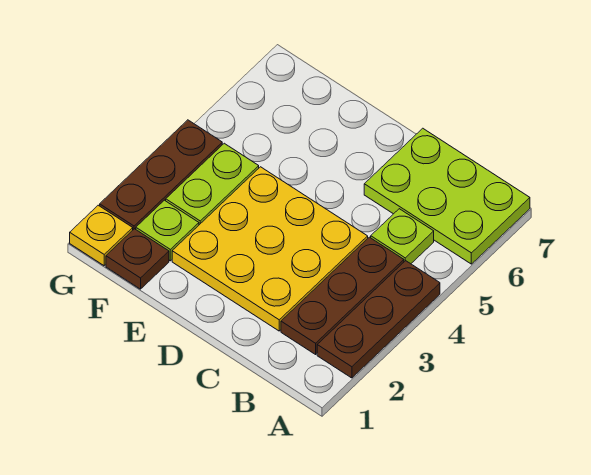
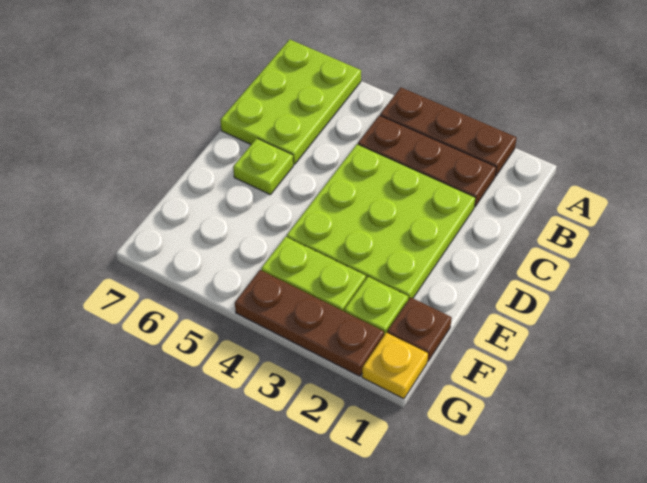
lime 1x1 plate [371,209,434,264] -> lime 1x1 plate moved to [233,138,293,195]
yellow 3x3 plate [172,167,368,331] -> lime 3x3 plate [287,144,475,300]

